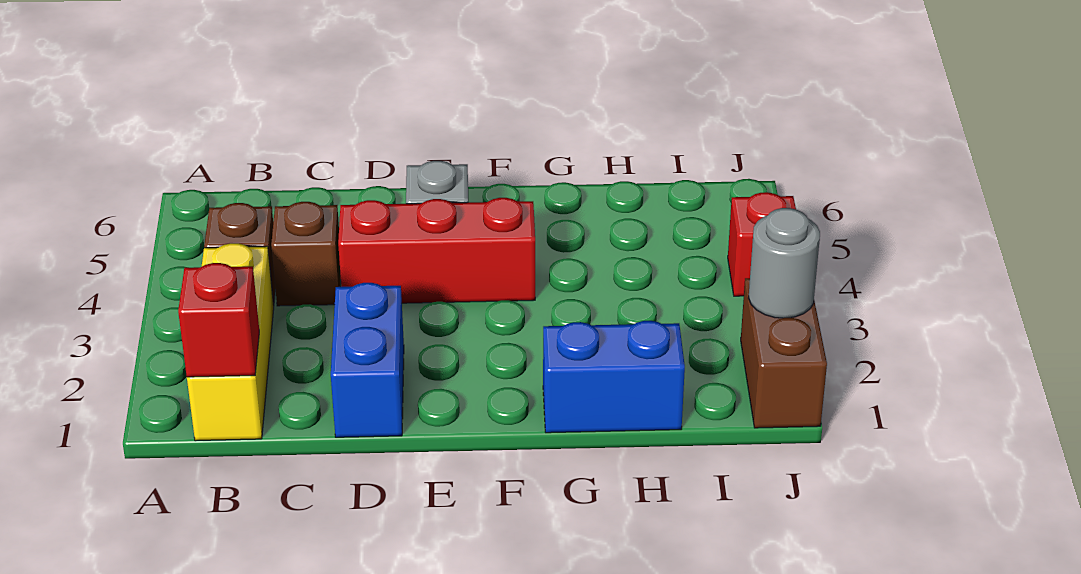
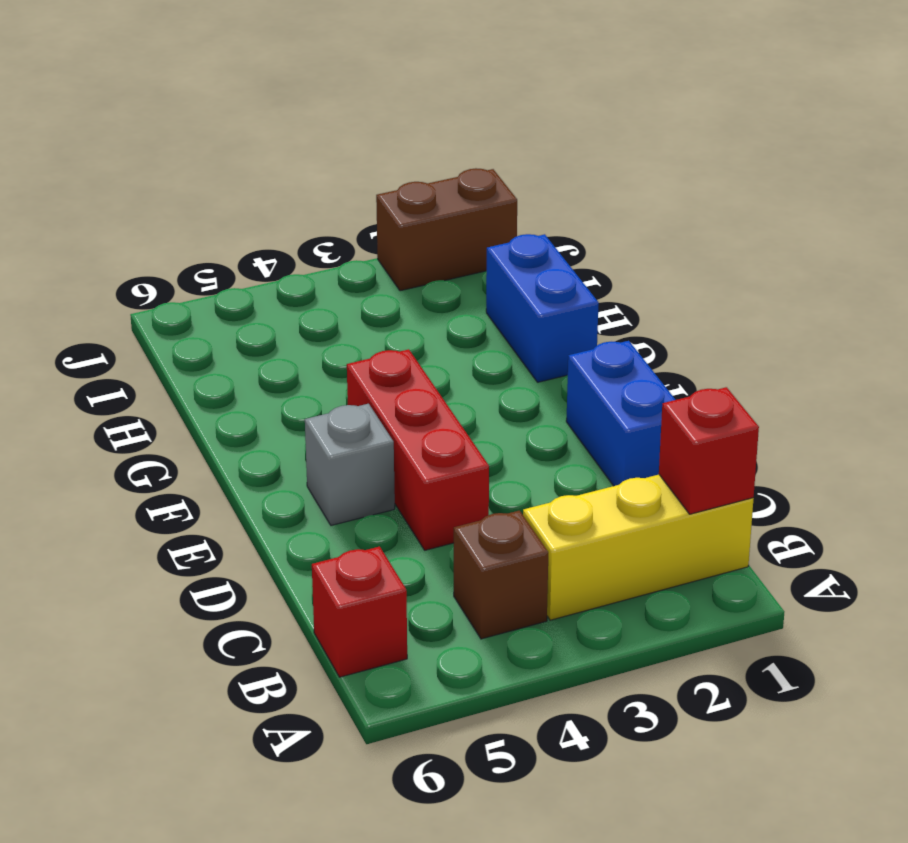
brown 1x1 brick [271,202,341,306] -> none
blue 1x2 brick [331,283,404,437] -> blue 1x2 brick turned to [566,341,675,486]
grey 1x1 round brick [748,208,820,318] -> none
red 1x1 brick [728,192,796,296] -> red 1x1 brick moved to [312,546,407,677]

